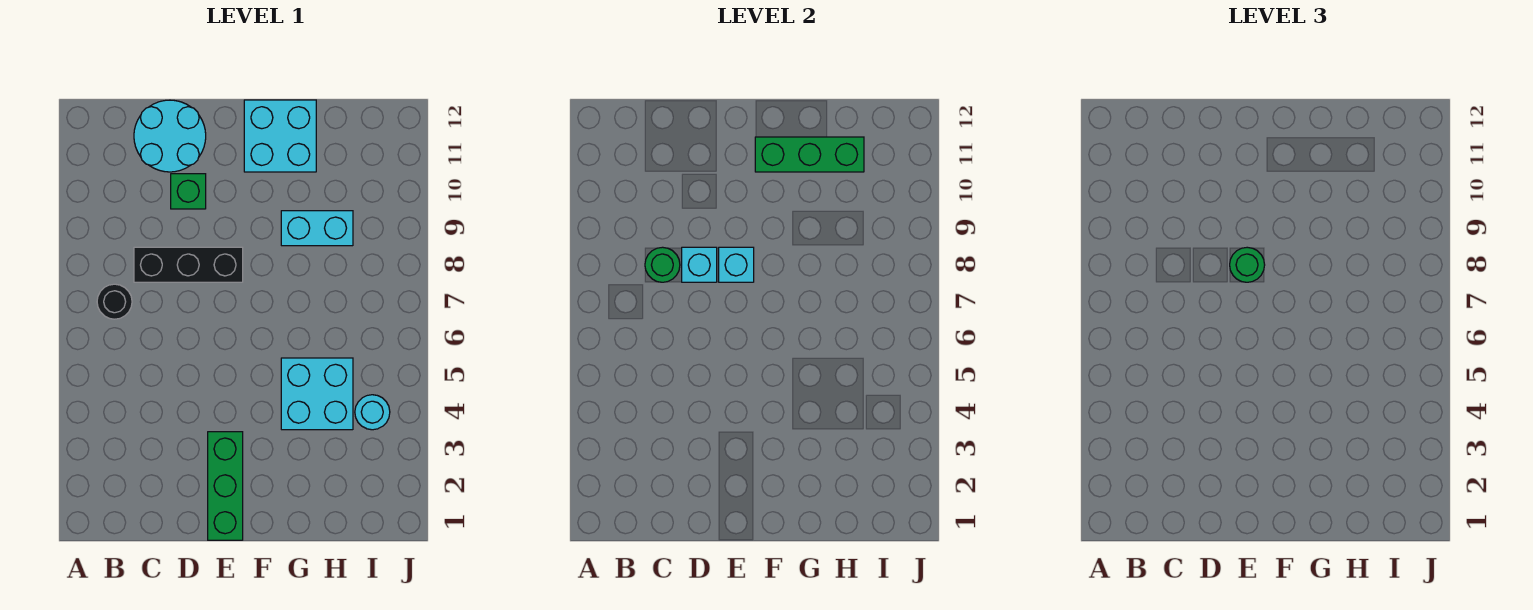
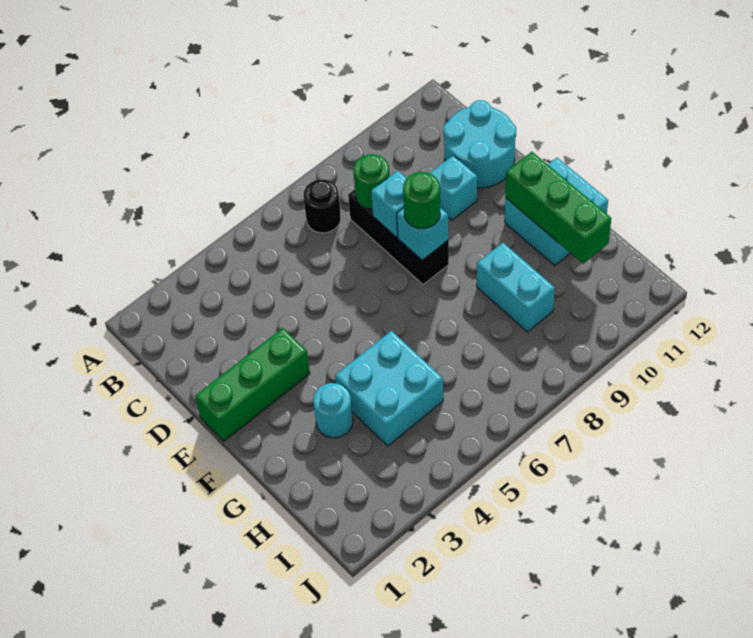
green 1x1 brick [171,174,206,209] -> cyan 1x1 brick [430,155,477,220]
cyan 1x1 round brick [355,395,390,430] -> cyan 1x1 round brick moved to [313,383,353,438]

